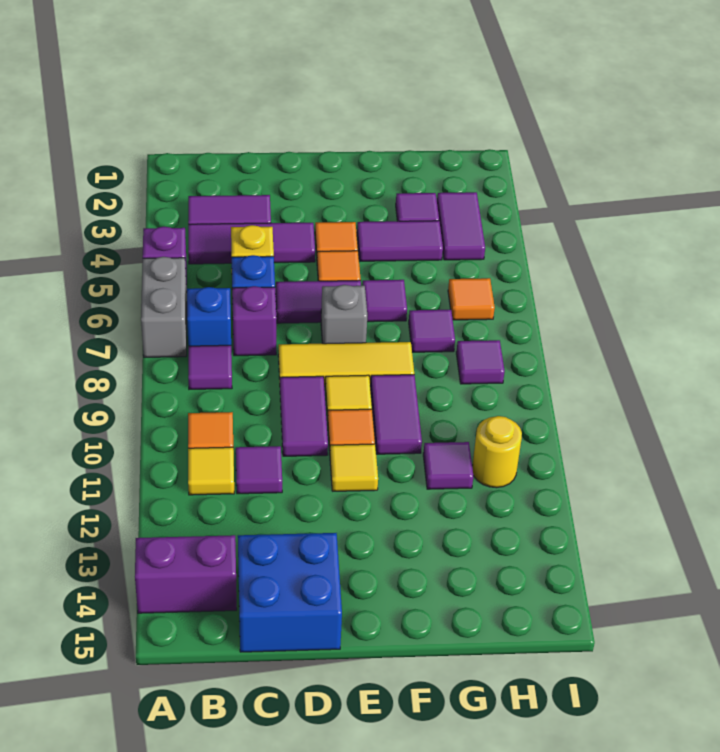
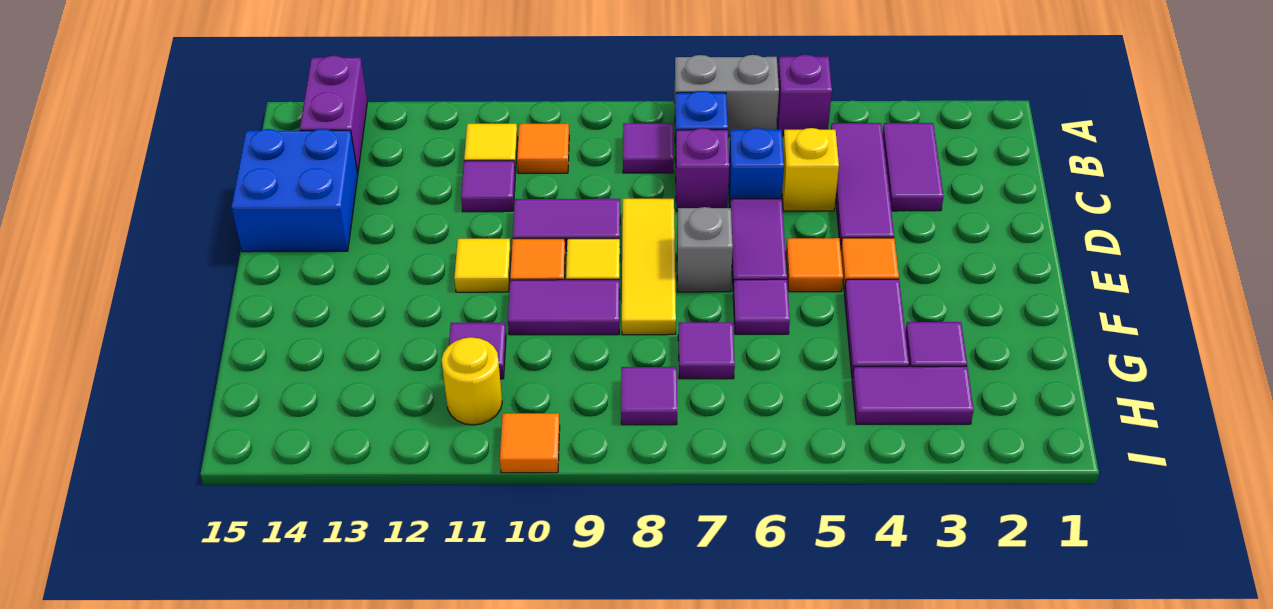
orange 1x1 tile [448,278,495,320] -> orange 1x1 tile moved to [500,413,560,473]

